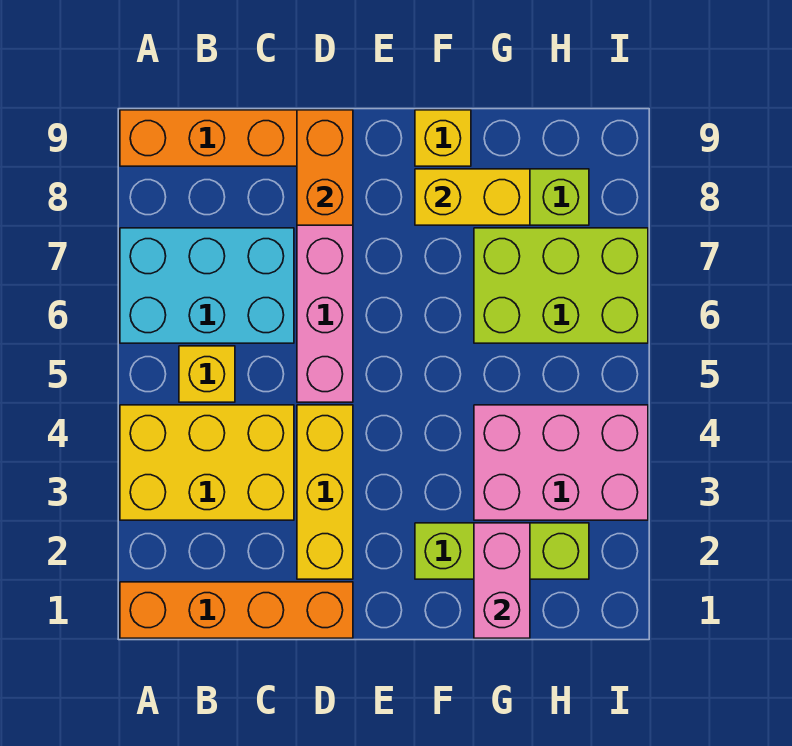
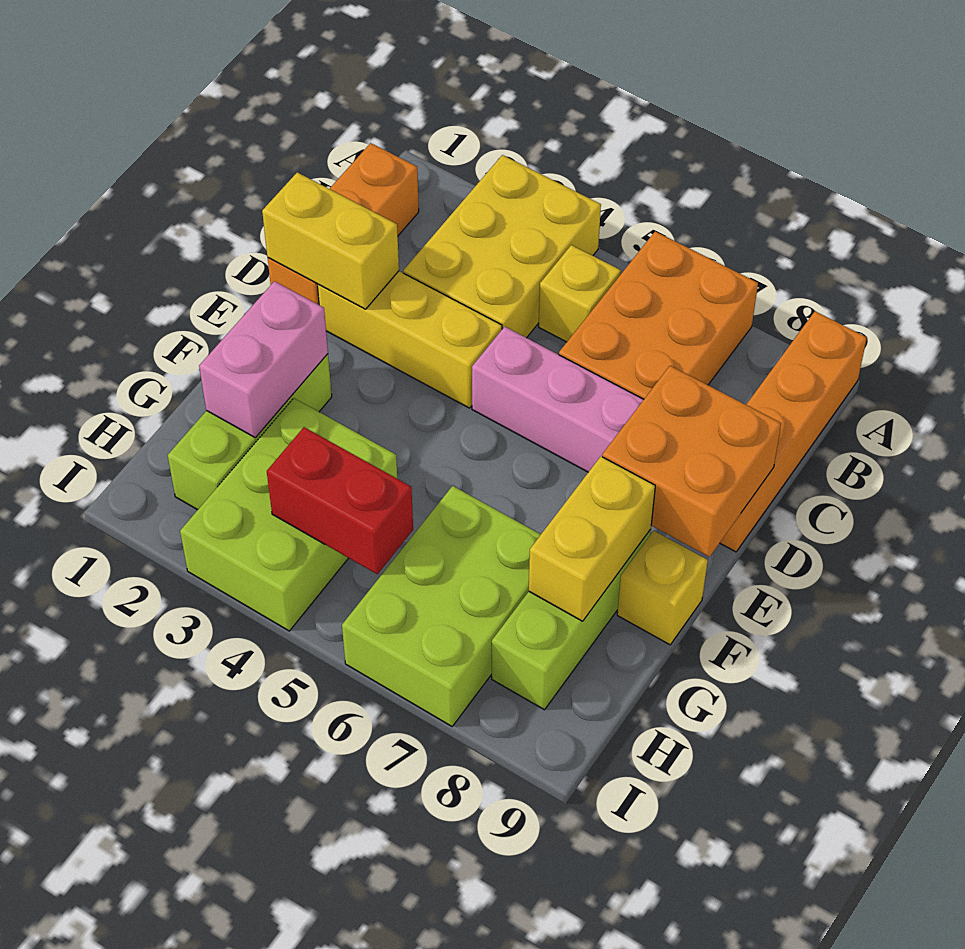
orange 1x4 brick [120,582,353,638] -> orange 1x3 brick [268,143,419,305]
cyan 2x3 brick [120,228,294,343] -> orange 2x3 brick [559,231,758,399]
none -> yellow 1x2 brick [262,172,399,309]
orange 1x2 brick [297,110,353,225] -> orange 2x2 brick [602,366,781,557]
pink 1x2 brick [474,523,530,638] -> pink 1x2 brick turned to [199,281,328,437]
pink 2x3 brick [474,405,648,520] -> lime 2x3 brick [180,398,397,631]
none -> red 1x2 brick [267,427,413,574]

